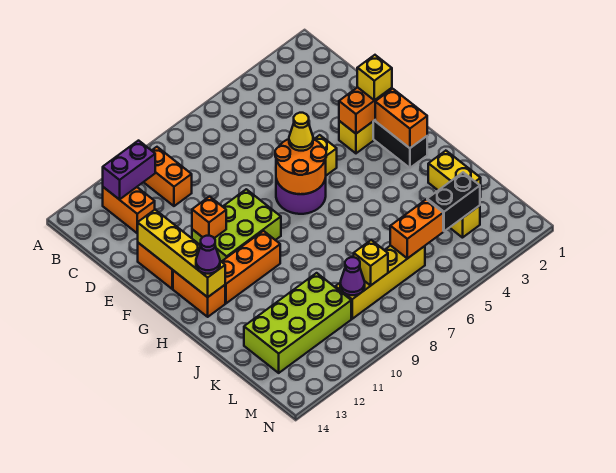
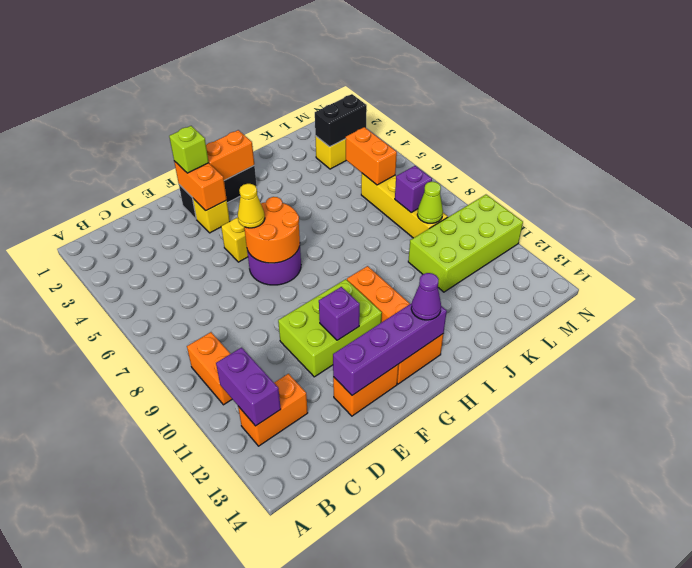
orange 1x2 brick [144,147,192,206] -> orange 1x2 brick turned to [187,332,232,405]
yellow 1x4 brick [138,210,225,297] -> purple 1x4 brick [333,303,447,395]
yellow 1x1 brick [357,55,392,100] -> lime 1x1 brick [169,126,209,173]
lime 2x3 brick [192,189,281,262] -> lime 2x3 brick turned to [278,279,382,377]
orange 1x1 brick [192,197,226,238] -> purple 1x1 brick [319,287,360,340]
yellow 1x2 brick [428,151,481,197] -> none
lime 2x4 brick [244,273,351,373] -> lime 2x4 brick turned to [408,195,523,292]
black 1x2 brick [427,172,480,231] -> black 1x2 brick turned to [315,94,367,147]
yellow 1x1 brick [354,240,388,286] -> purple 1x1 brick [395,166,432,213]
purple 1x1 cone [340,257,365,295] -> lime 1x1 cone [417,182,443,223]

